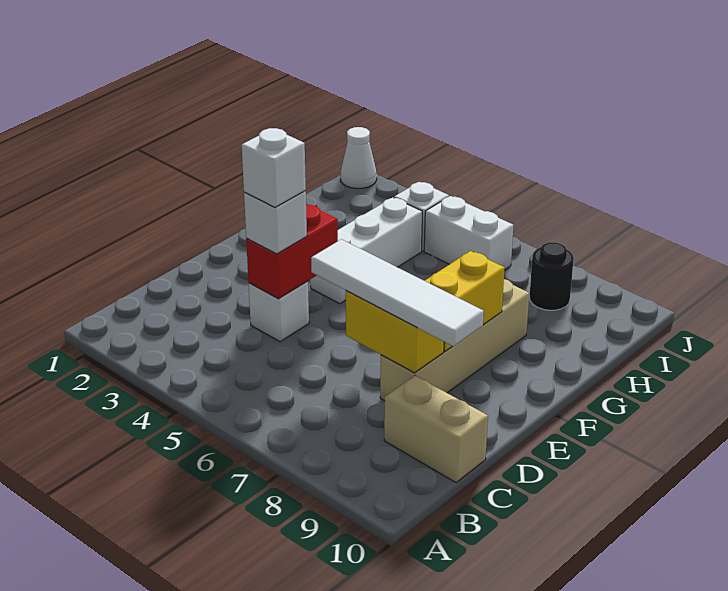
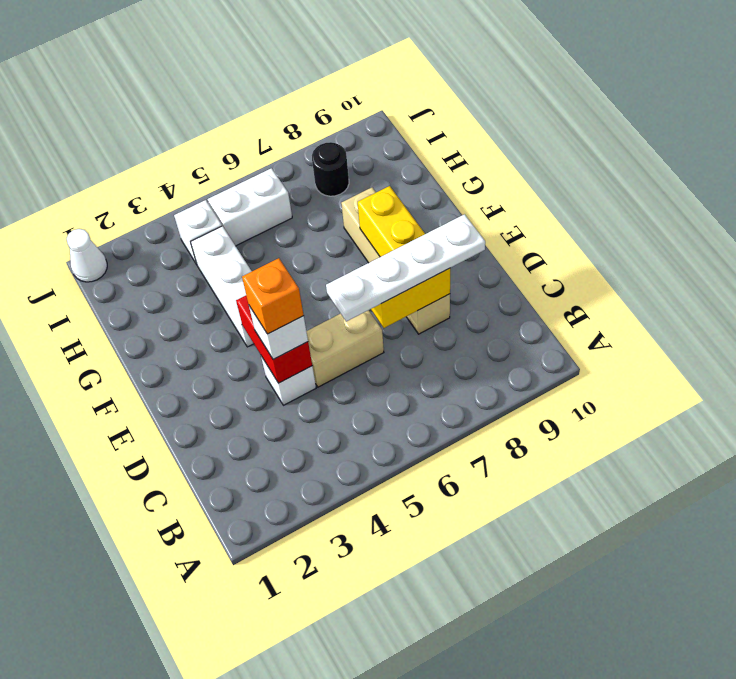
tan 1x2 brick [384,376,488,482] -> tan 1x2 brick moved to [306,310,384,387]
white 1x1 brick [242,128,306,208] -> orange 1x1 brick [242,258,304,334]
white 1x4 tile [311,239,484,346] -> white 1x4 plate [326,214,485,322]

